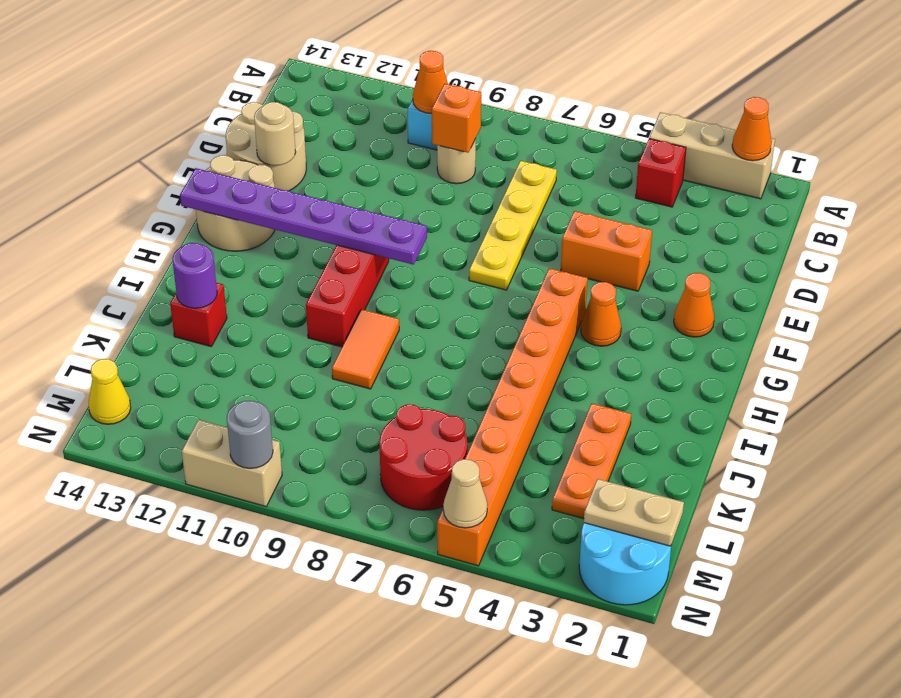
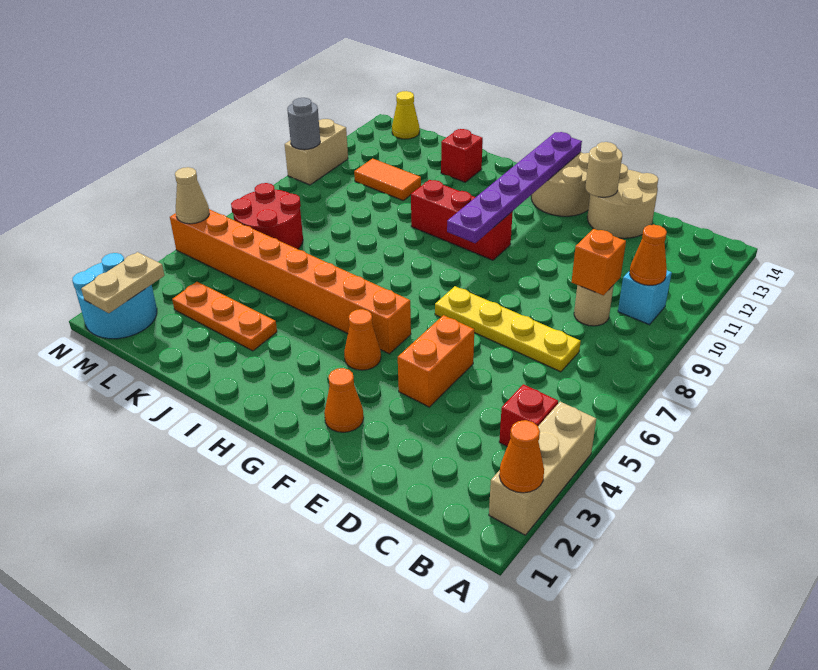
orange 1x2 tile [332,309,399,389] -> orange 1x2 tile moved to [354,158,421,200]
purple 1x1 round brick [172,243,217,308] -> none

